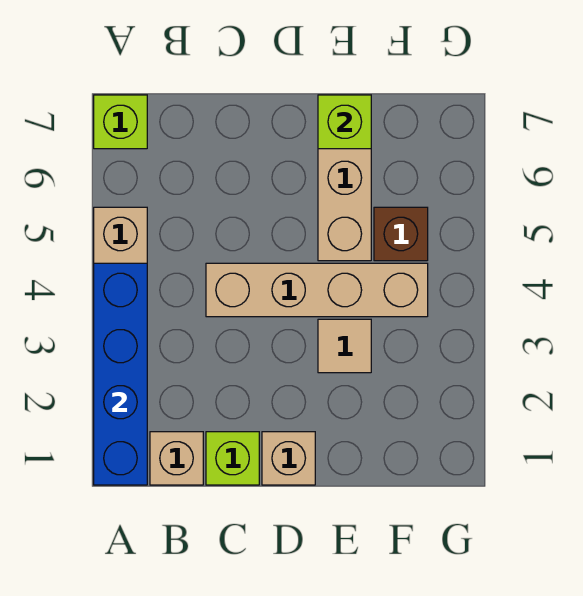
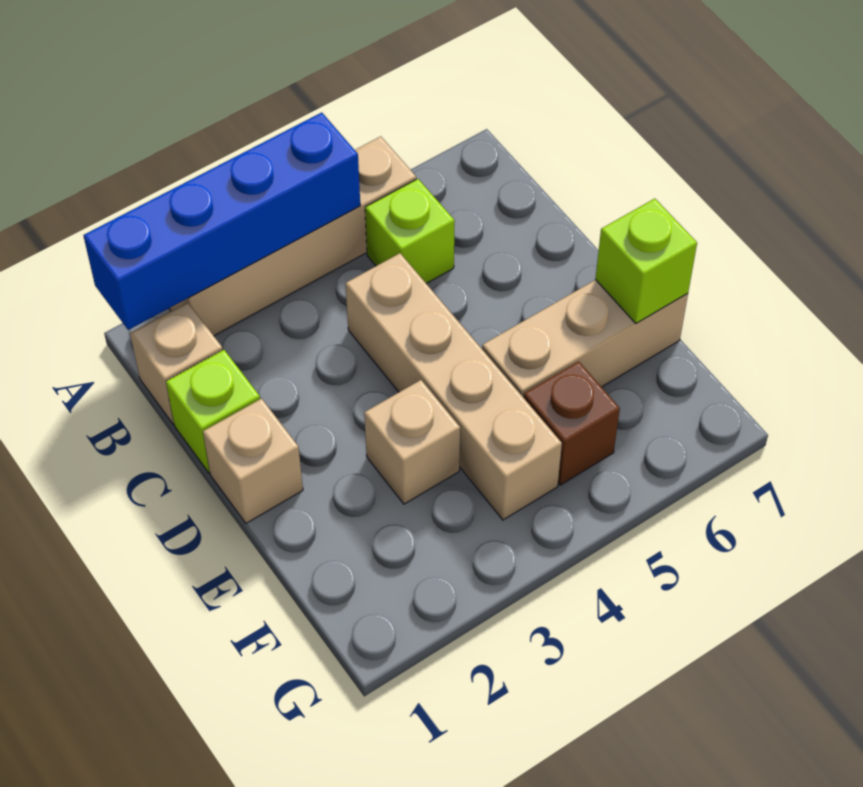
lime 1x1 brick [94,95,147,149] -> lime 1x1 brick moved to [365,179,455,284]
tan 1x1 tile [318,319,371,373] -> tan 1x1 brick [364,380,460,504]

